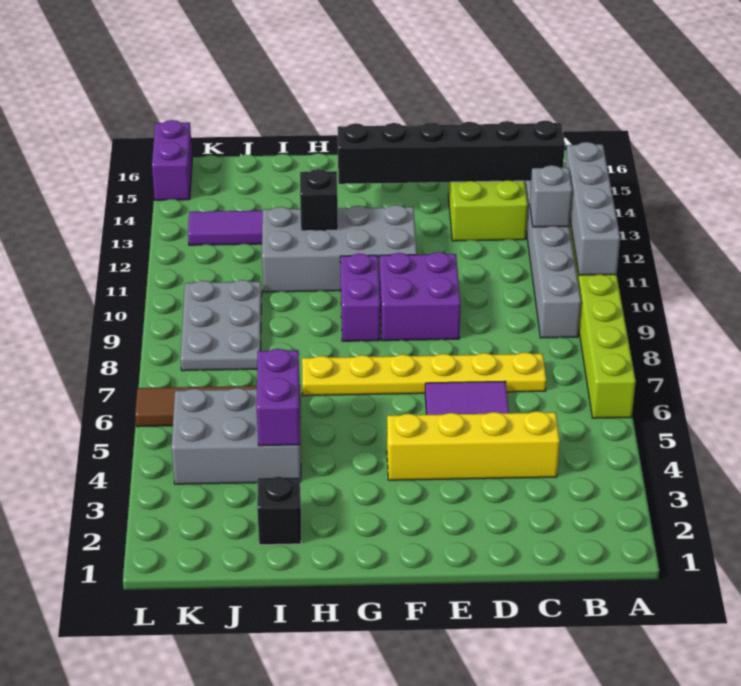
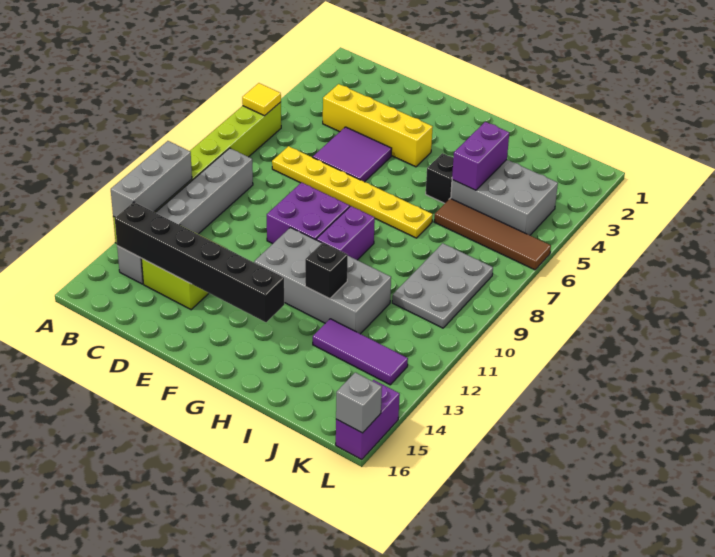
none -> yellow 1x1 tile [242,83,281,116]
grey 1x4 brick [565,142,620,275] -> grey 1x3 brick [111,141,192,217]
grey 1x1 brick [530,165,572,227] -> grey 1x1 brick moved to [336,372,382,433]
black 1x1 brick [257,476,301,545] -> black 1x1 brick moved to [426,153,453,203]

